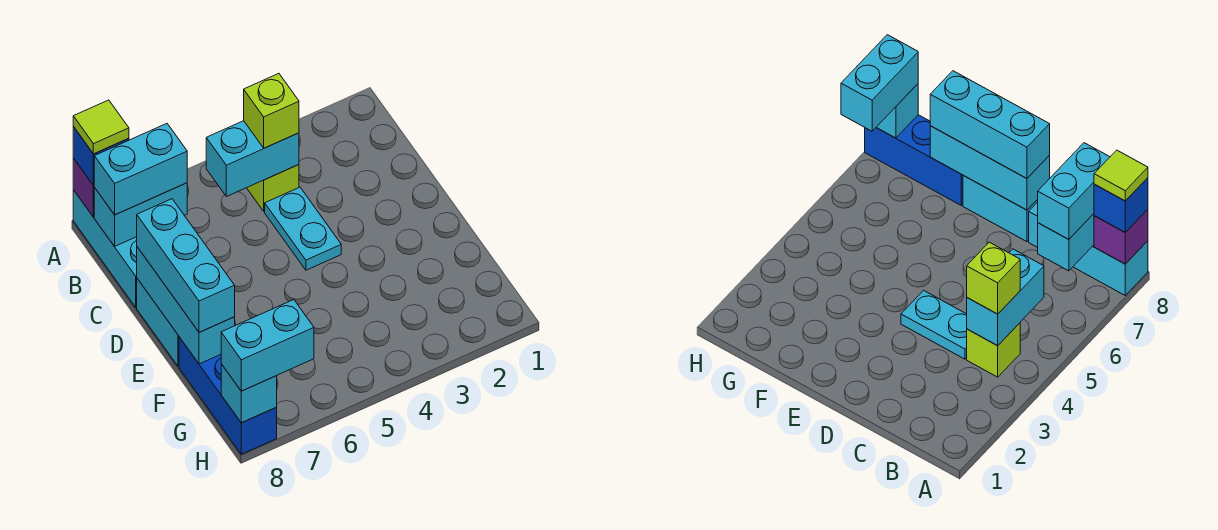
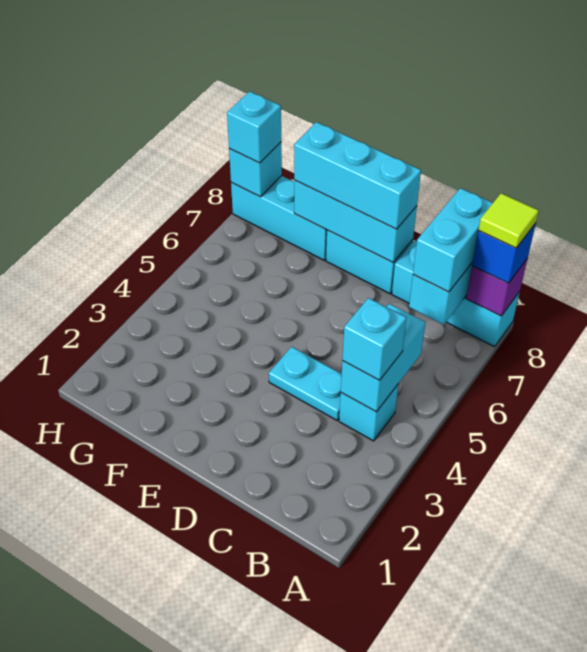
lime 1x1 brick [247,165,299,211] -> cyan 1x1 brick [339,384,399,441]
lime 1x1 brick [244,74,299,148] -> cyan 1x1 brick [342,298,406,380]
blue 1x3 brick [179,337,277,454] -> cyan 1x3 brick [231,176,327,260]
cyan 1x2 brick [221,300,314,391] -> cyan 1x1 brick [227,91,281,163]

